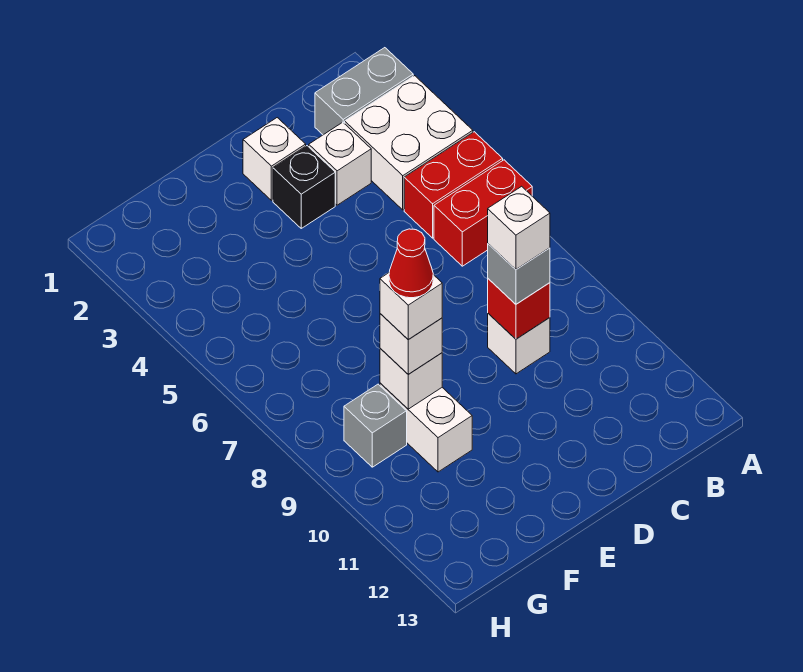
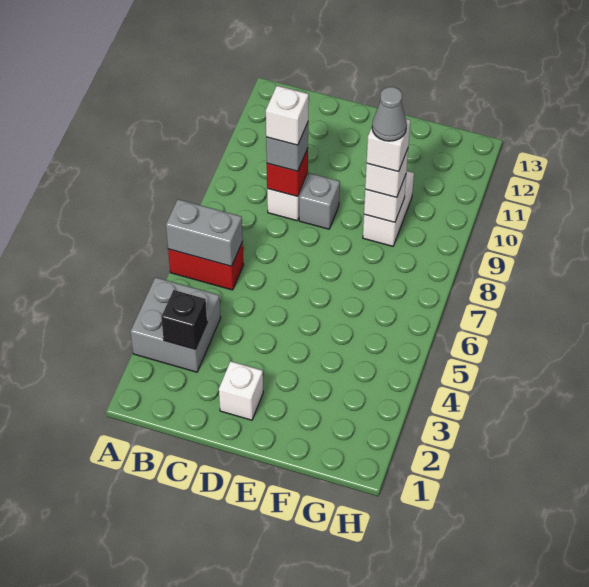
grey 1x2 brick [315,48,413,135] -> grey 1x2 brick moved to [166,199,243,266]
white 2x2 brick [345,76,473,210] -> grey 2x2 brick [130,277,221,372]
red 1x2 brick [404,132,503,238] -> none
white 1x1 brick [309,122,371,205] -> none
black 1x1 brick [273,146,335,228] -> black 1x1 brick moved to [161,290,207,349]
red 1x1 cone [389,229,433,298] -> grey 1x1 cone [372,87,407,141]
grey 1x1 brick [344,384,407,467] -> grey 1x1 brick moved to [299,173,340,229]

